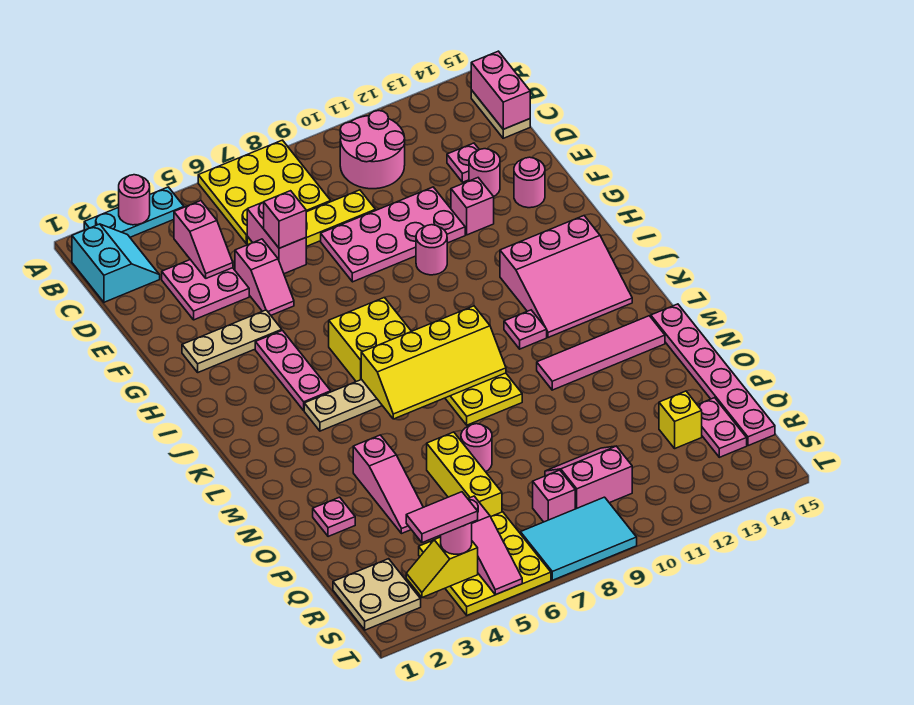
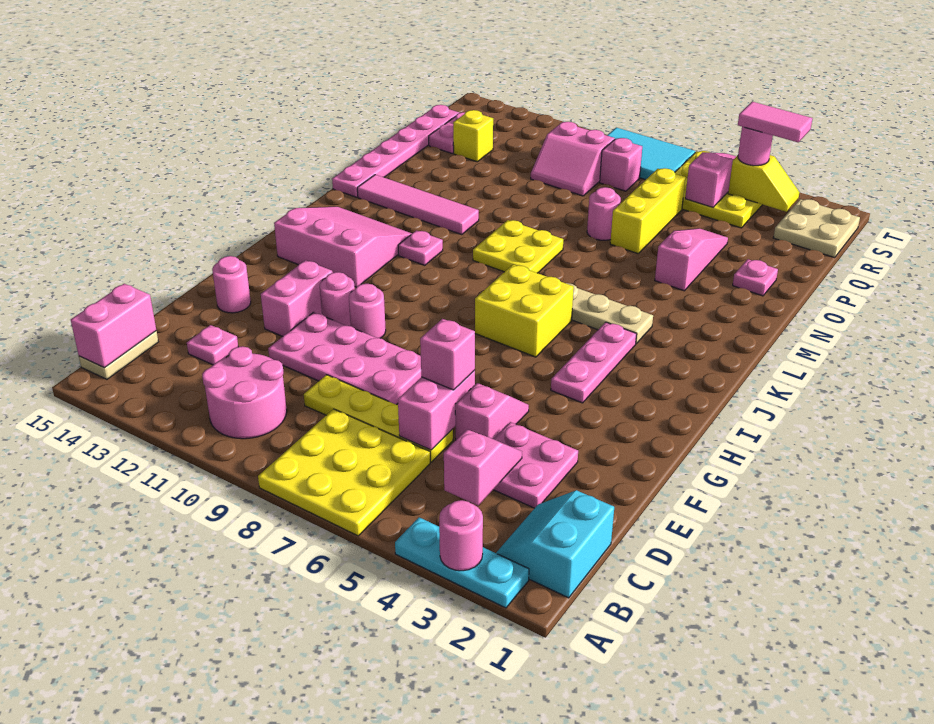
pink 1x1 round brick [469,149,500,197] -> pink 1x1 round brick moved to [320,272,355,326]
pink 1x1 brick [451,178,494,235] -> pink 1x2 brick [261,260,333,336]
tan 1x3 plate [182,310,282,372] -> none
yellow 2x4 slope [361,306,506,419] -> none

